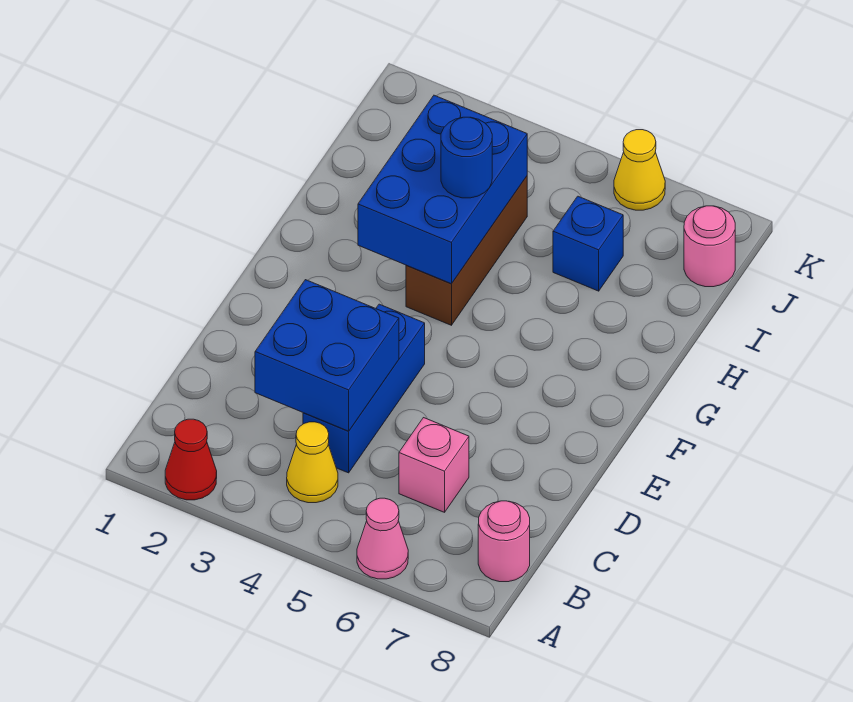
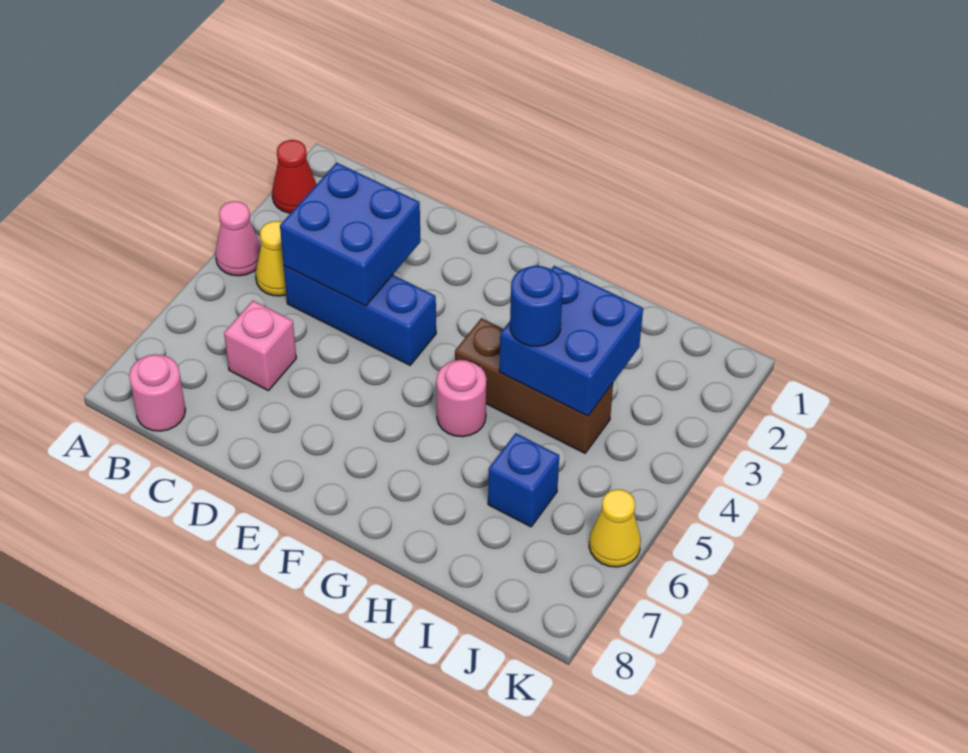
pink 1x1 cone [357,498,408,579] -> pink 1x1 cone moved to [215,201,261,276]
blue 2x3 brick [358,95,527,284] -> blue 2x2 brick [499,266,643,416]
pink 1x1 round brick [684,206,735,287] -> pink 1x1 round brick moved to [436,360,486,437]

